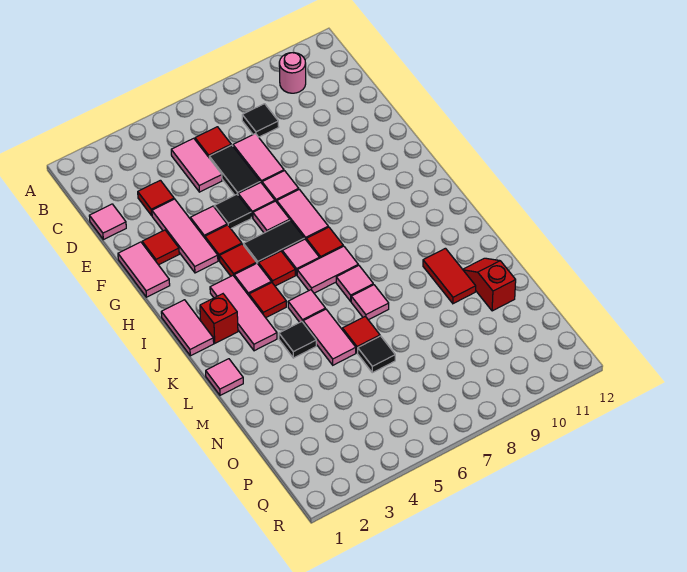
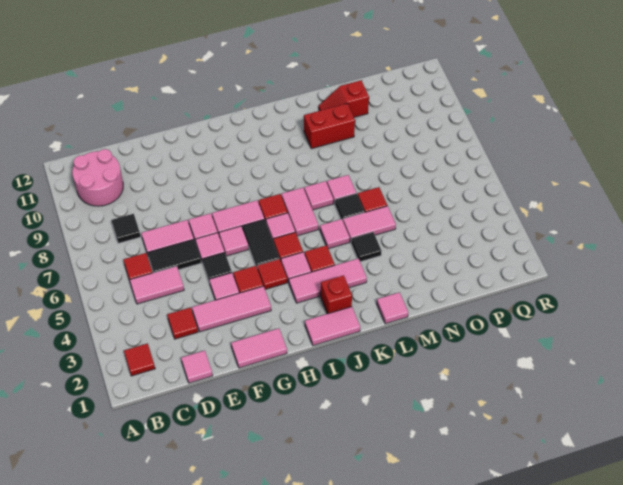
pink 1x1 round brick [279,53,306,93] -> pink 2x2 round brick [72,149,123,206]
red 1x1 tile [142,230,179,265] -> red 1x1 tile moved to [124,343,155,376]
red 1x2 tile [423,248,476,304] -> red 1x2 brick [304,103,355,149]
black 1x1 tile [358,336,395,373] -> black 1x1 tile moved to [335,193,364,220]

